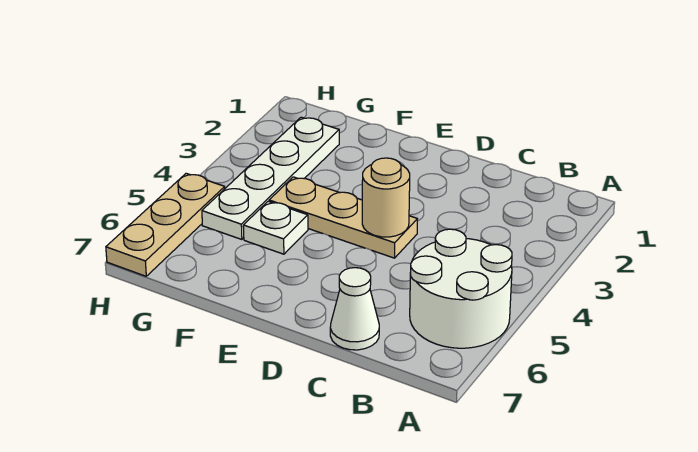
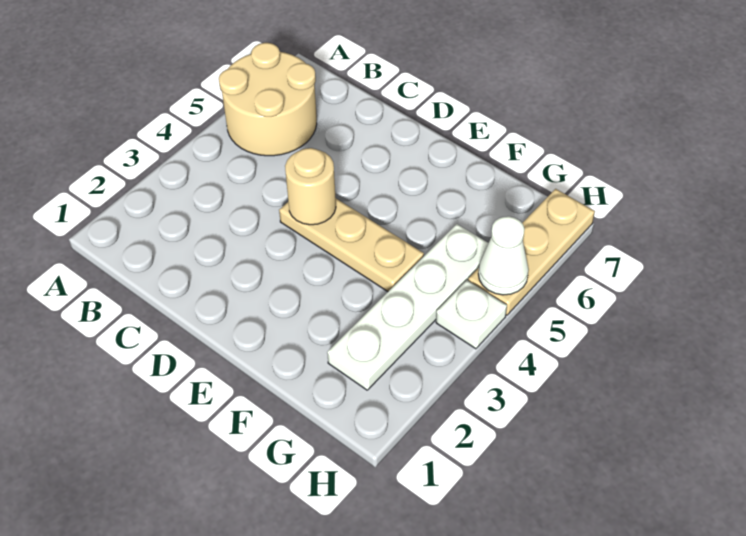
white 2x2 round brick [410,229,512,348] -> tan 2x2 round brick [219,43,317,156]
white 1x1 cone [330,268,379,350] -> white 1x1 cone moved to [478,216,529,295]
white 1x1 plate [243,201,308,254] -> white 1x1 plate moved to [436,280,507,349]

